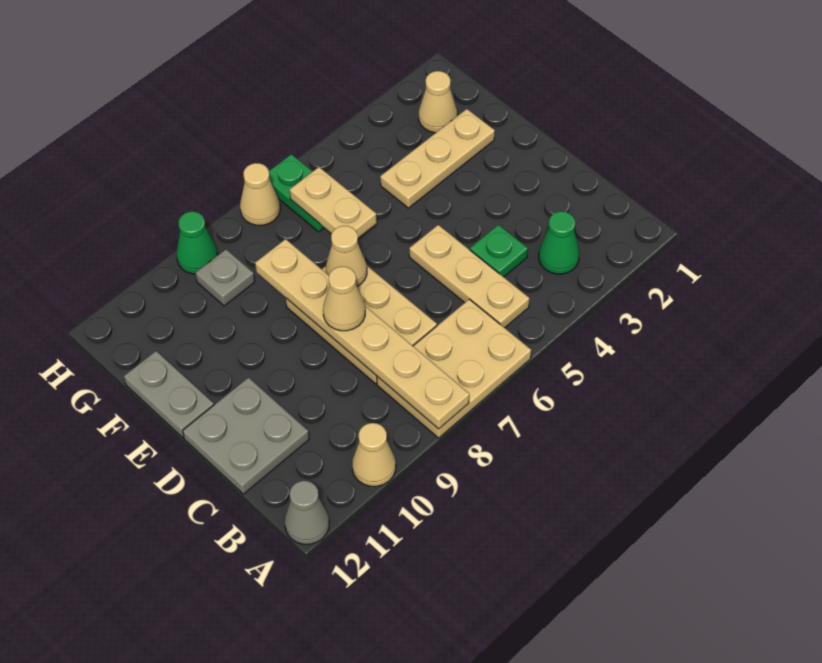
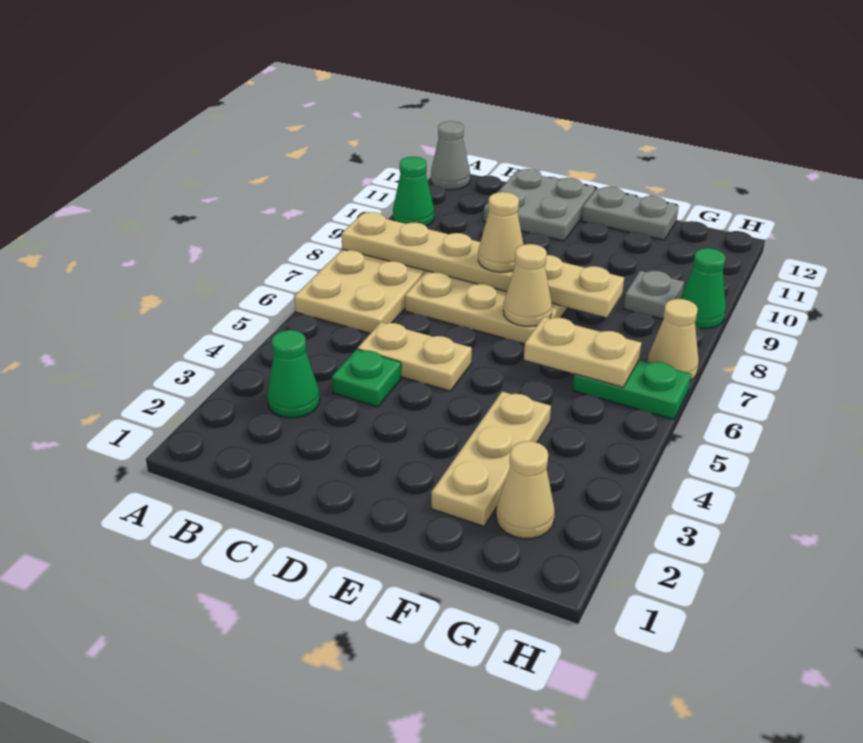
tan 1x1 cone [352,423,396,486] -> green 1x1 cone [393,157,434,226]
tan 1x3 plate [409,225,529,328] -> tan 1x2 plate [358,322,472,391]

